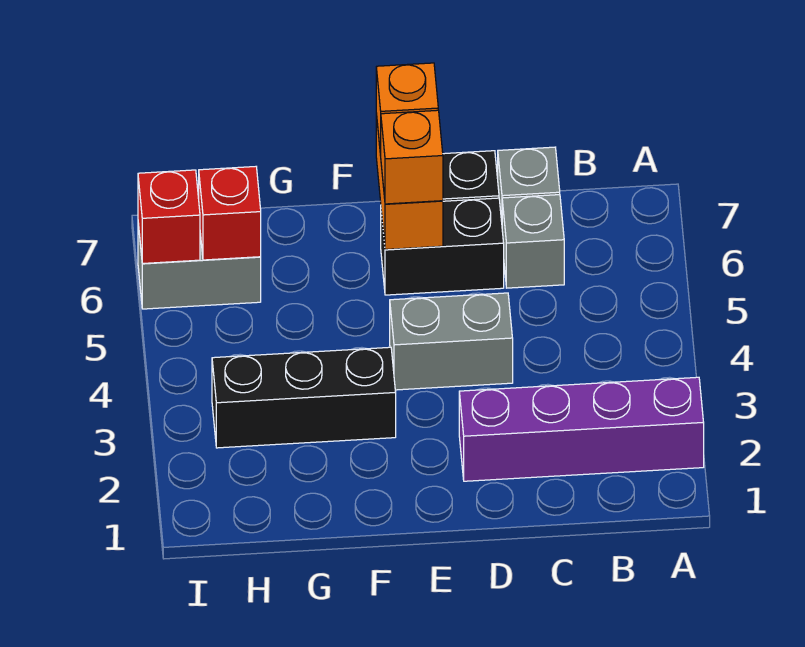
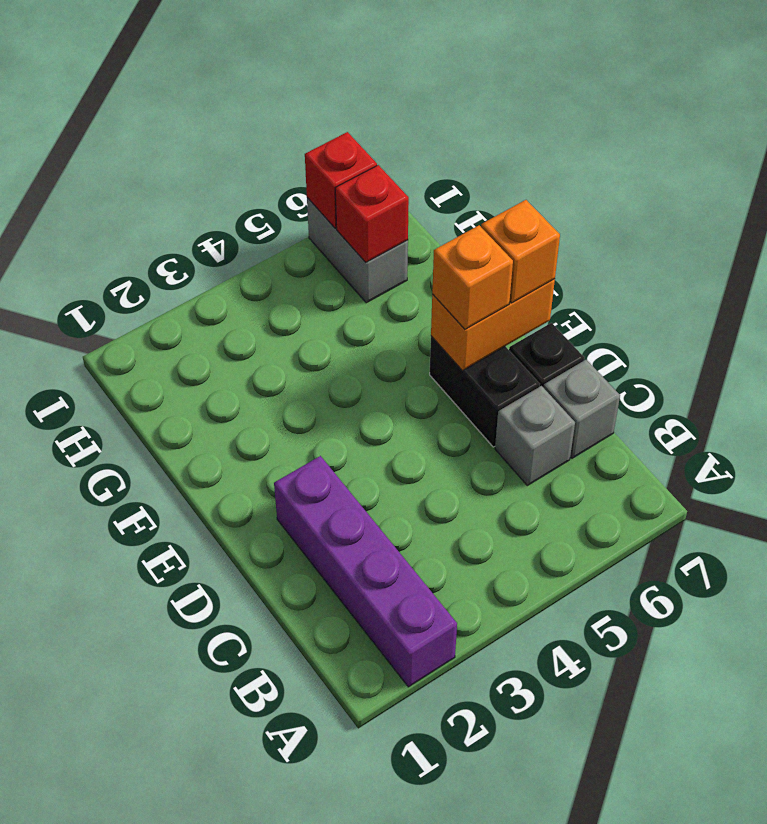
grey 1x2 brick [390,293,513,390] -> none
black 1x3 brick [212,347,396,448] -> none

